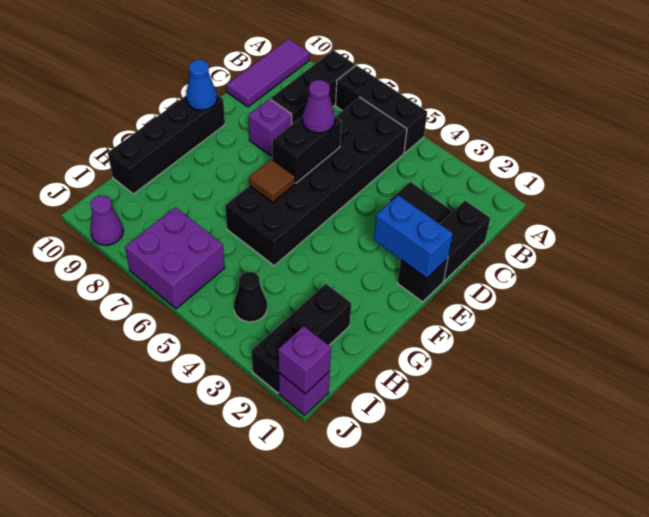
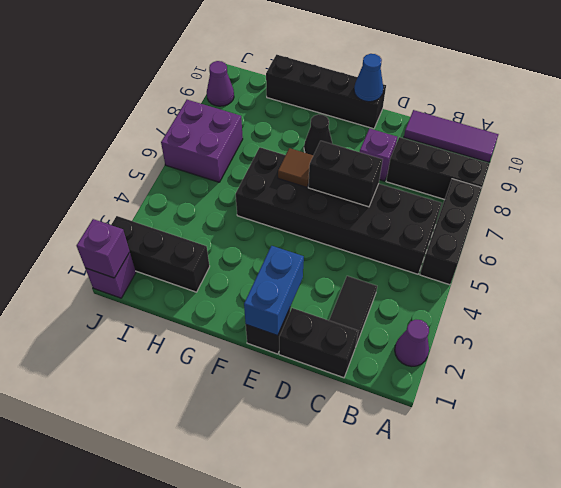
purple 1x1 cone [302,80,335,133] -> purple 1x1 cone moved to [395,320,429,366]
black 1x1 cone [234,271,267,322] -> black 1x1 cone moved to [304,114,332,155]

